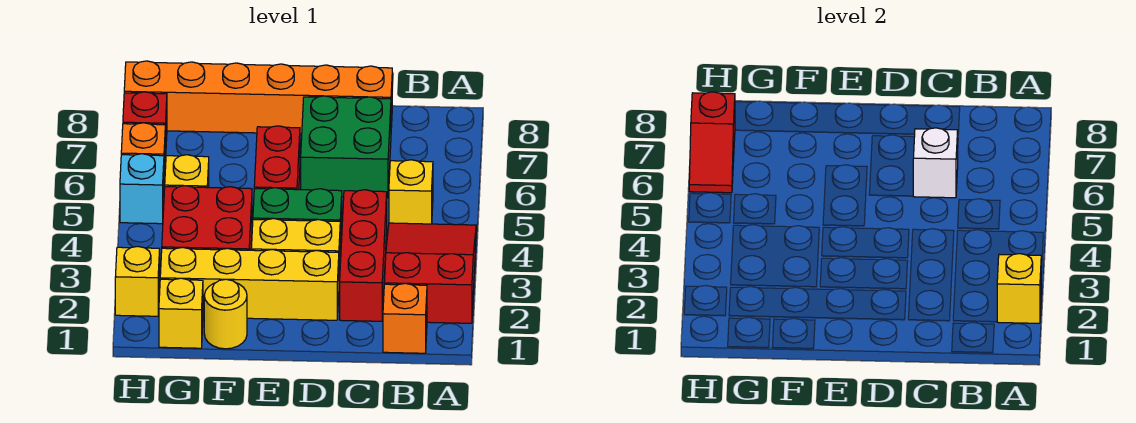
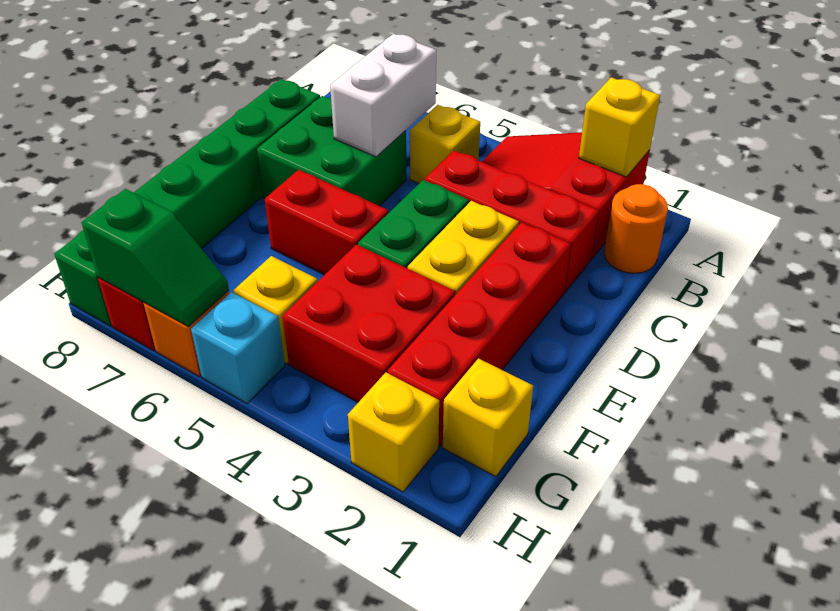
orange 1x1 brick [383,283,427,353] -> orange 1x1 round brick [604,184,668,273]
white 1x1 brick [913,128,958,198] -> white 1x2 brick [330,34,436,157]
orange 1x6 brick [124,61,392,134] -> green 1x6 brick [54,79,320,326]
yellow 1x4 brick [160,247,339,320] -> red 1x4 brick [388,222,571,446]
yellow 1x1 round brick [204,279,247,349] -> none
red 1x2 slope [689,92,735,193] -> green 1x2 slope [81,189,229,327]

